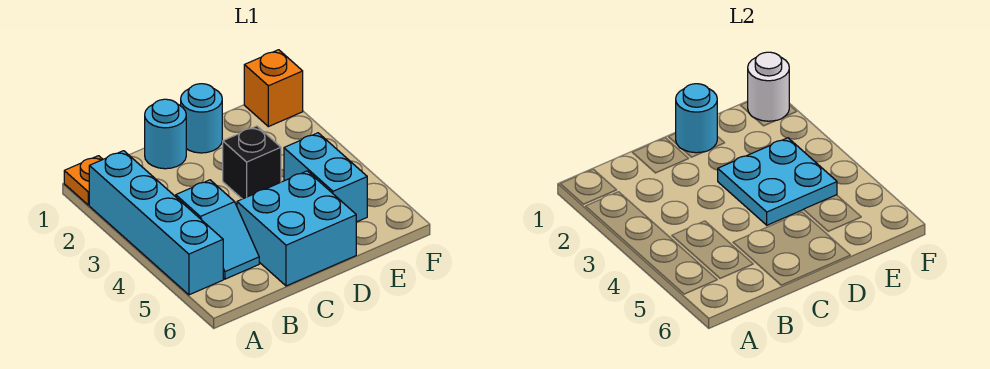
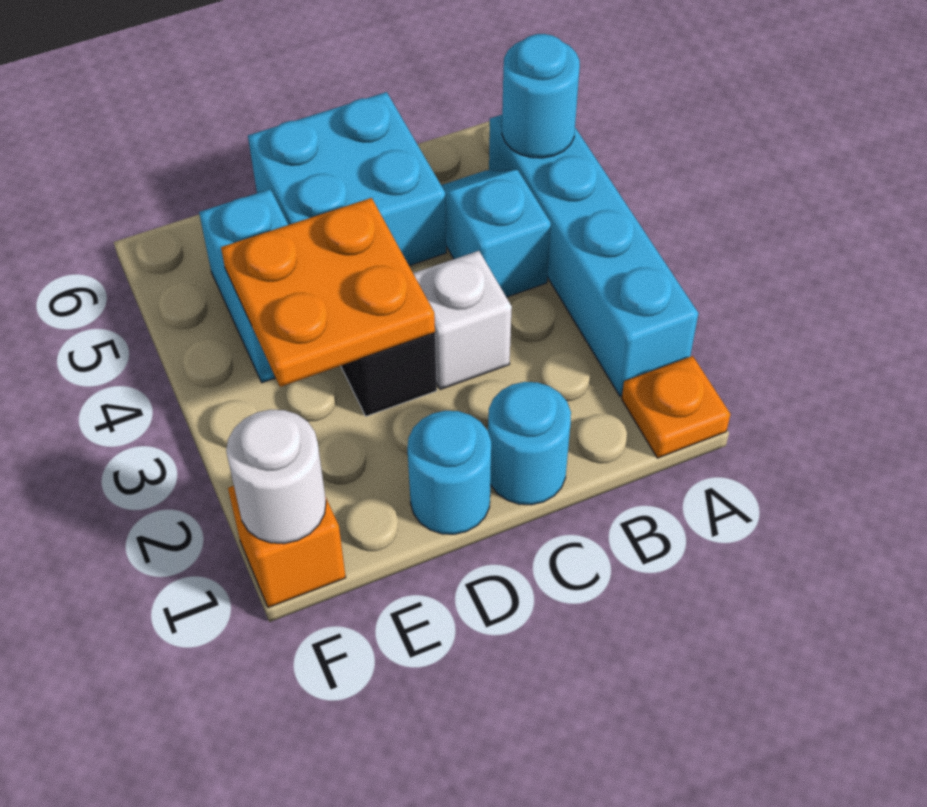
none -> white 1x1 brick [413,251,512,390]
cyan 1x1 round brick [676,84,717,153] -> cyan 1x1 round brick moved to [502,34,580,158]
cyan 2x2 plate [718,138,837,225] -> orange 2x2 plate [221,198,435,387]

